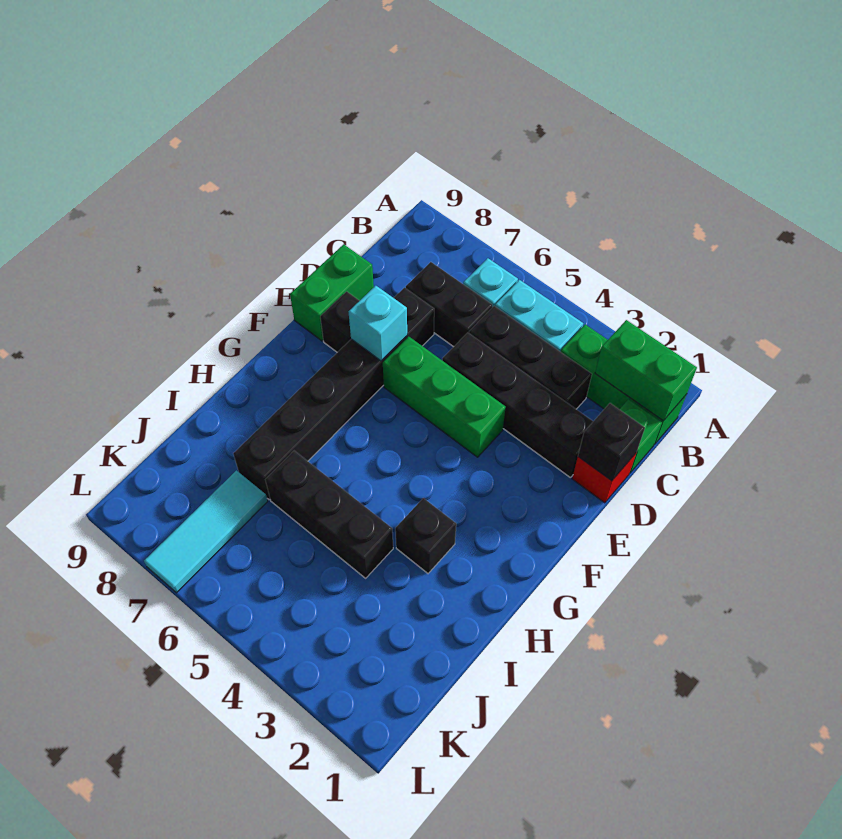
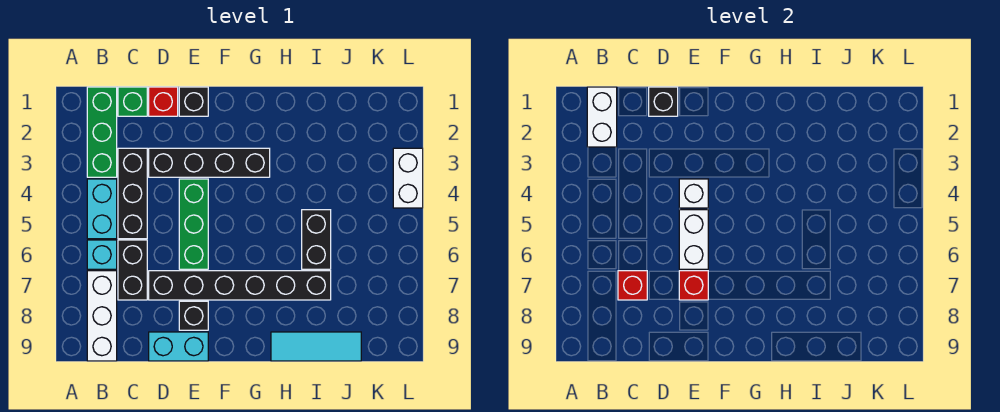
green 1x2 brick [595,320,697,421] -> white 1x2 brick [587,87,617,147]
none -> white 1x3 brick [87,271,117,361]
none -> red 1x1 brick [618,271,647,300]
black 1x4 brick [442,333,593,478] -> black 1x4 brick turned to [149,148,270,177]
green 1x2 brick [290,244,374,341] -> cyan 1x2 brick [149,332,208,361]
none -> white 1x1 brick [679,179,708,208]
none -> white 1x2 brick [679,210,708,269]
cyan 1x1 brick [349,286,407,361] -> red 1x1 brick [679,271,708,300]
black 1x1 brick [395,498,456,573] -> black 1x1 brick moved to [179,87,208,116]
black 1x3 brick [265,451,393,578] -> black 1x2 brick [302,210,331,269]
cyan 1x3 tile [144,470,268,593] -> cyan 1x3 tile moved to [271,332,361,361]
none -> white 1x2 brick [393,148,423,208]

